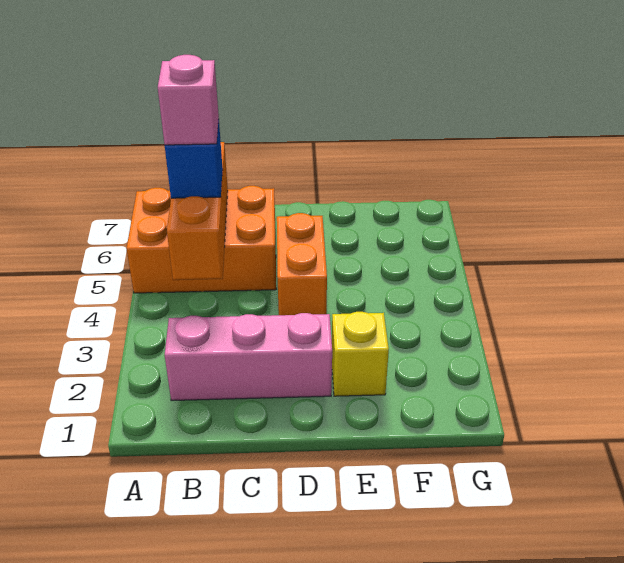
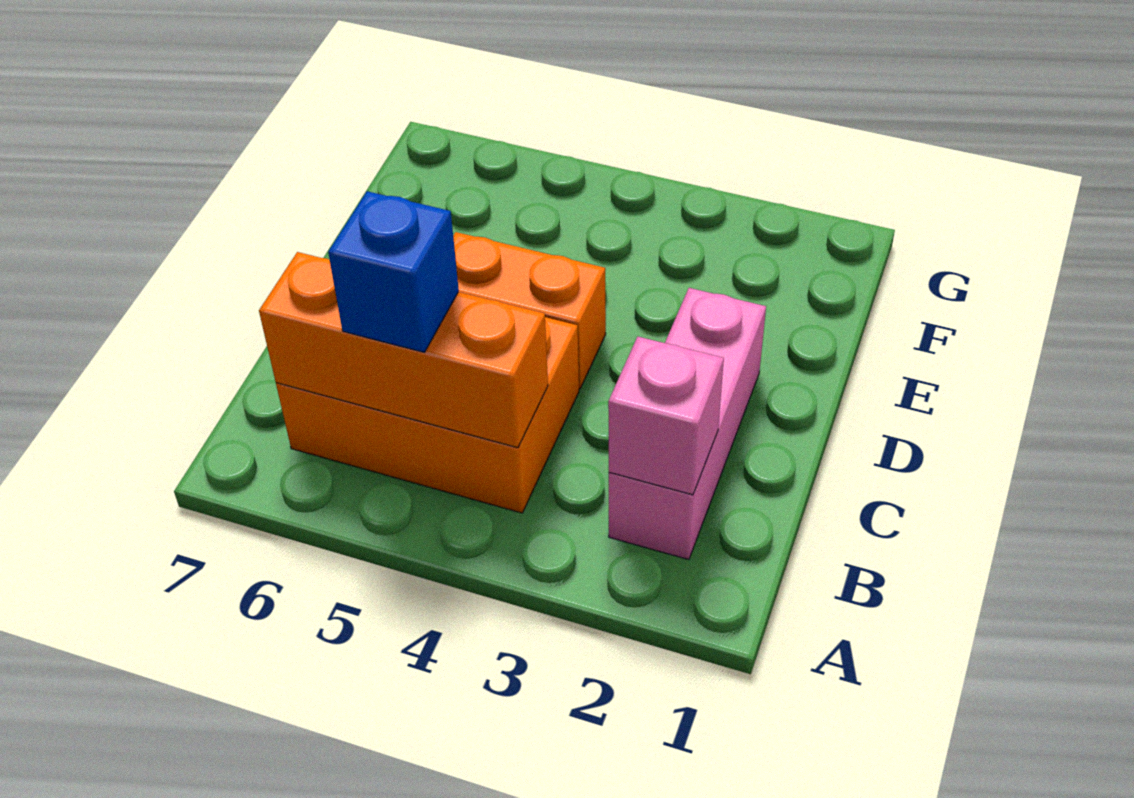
orange 2x3 brick [127,186,276,293] -> orange 2x3 brick turned to [276,317,579,513]
pink 1x1 brick [158,55,219,145] -> pink 1x1 brick moved to [608,337,724,495]
yellow 1x1 brick [332,312,389,396] -> none

